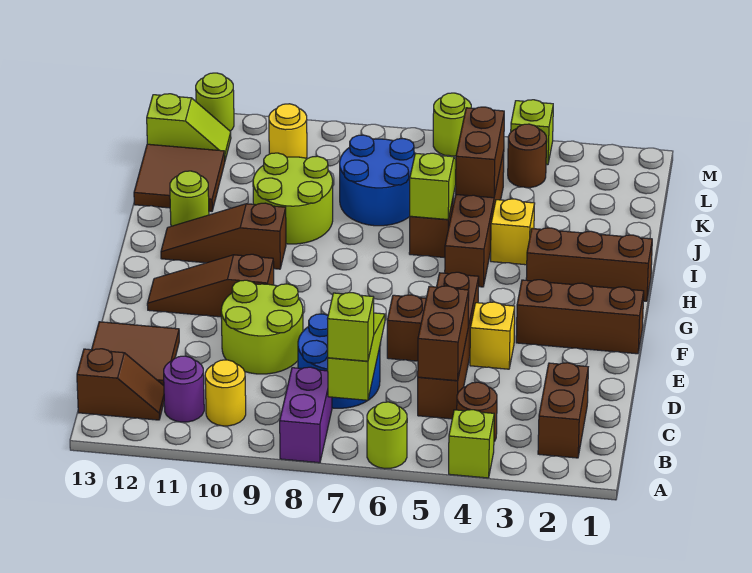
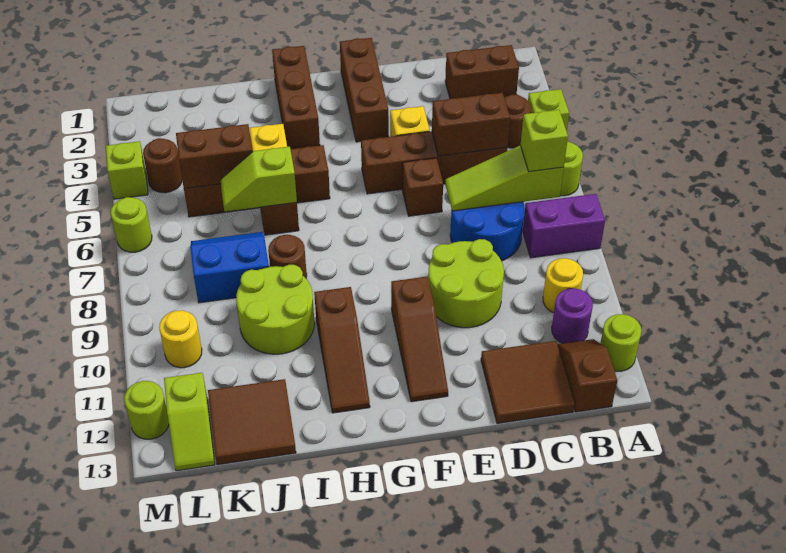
none -> brown 1x1 round brick [268,235,307,278]
lime 1x1 round brick [170,171,209,226] -> lime 1x1 round brick moved to [600,314,641,371]
blue 2x2 round brick [340,135,415,226] -> blue 2x2 slope [190,232,269,303]
lime 1x2 slope [147,94,231,160] -> lime 1x2 slope turned to [164,373,215,471]

